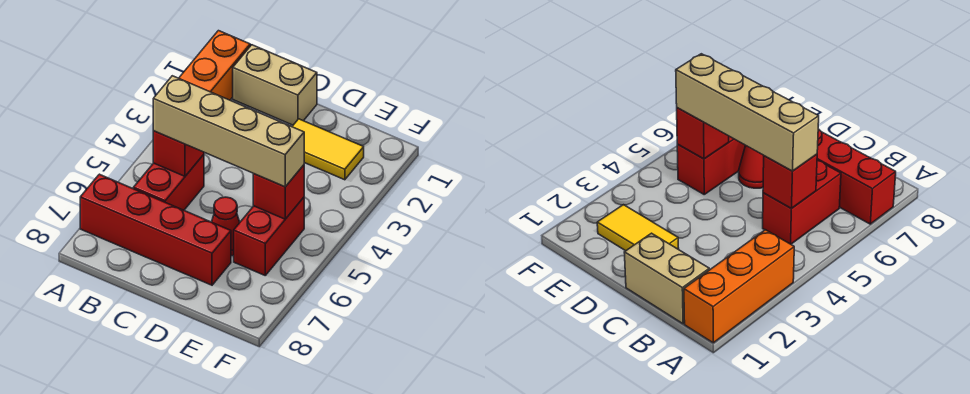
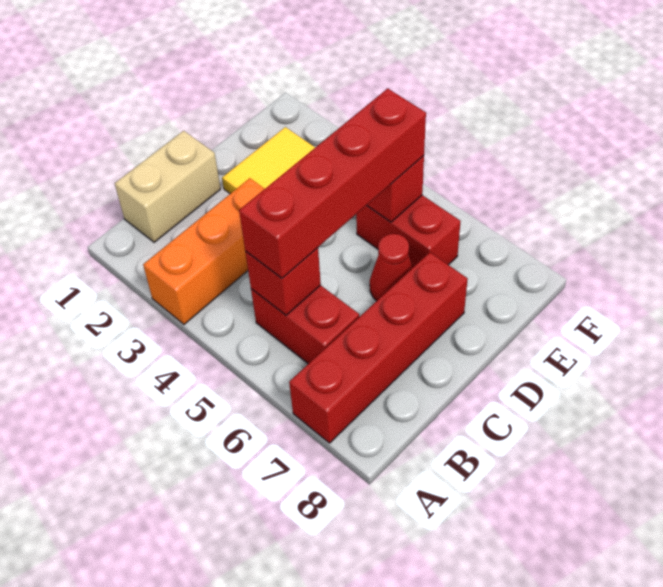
orange 1x3 brick [179,31,250,100] -> orange 1x3 brick turned to [143,178,264,324]
tan 1x4 brick [153,76,304,187] -> red 1x4 brick [239,88,426,278]

